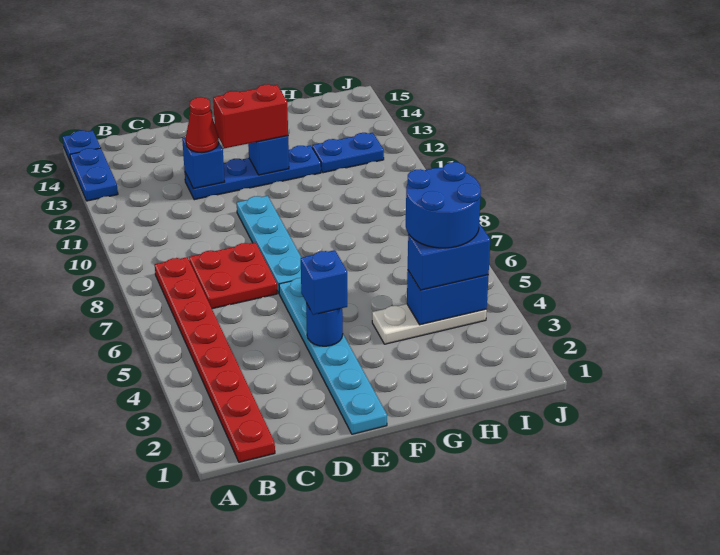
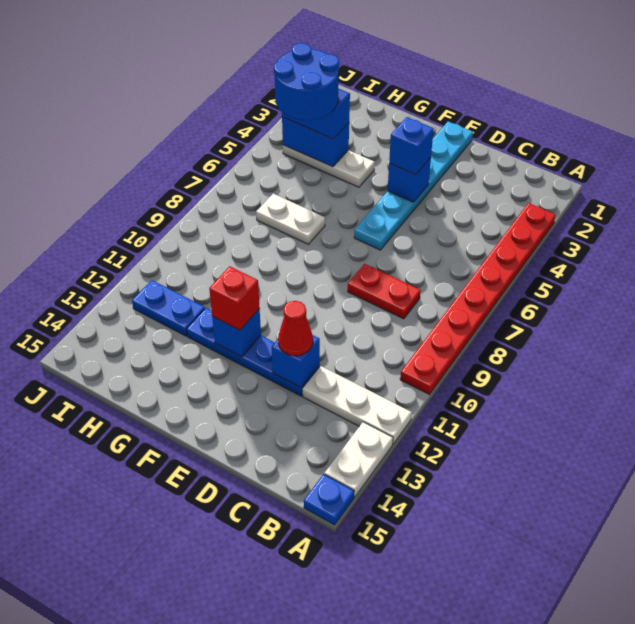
none -> white 1x3 plate [303,366,412,444]
blue 1x2 plate [70,148,118,201] -> white 1x2 plate [324,422,393,497]
red 1x8 plate [155,257,275,462] -> red 1x8 plate moved to [400,203,556,394]
red 2x2 plate [189,242,277,309] -> red 1x2 plate [348,264,421,319]
blue 1x1 round brick [306,303,343,346] -> blue 1x1 brick [388,158,431,202]
cyan 1x4 plate [237,196,301,293] -> none
red 1x2 brick [213,84,288,148] -> red 1x1 brick [209,266,260,330]
none -> white 1x2 plate [256,194,325,244]

